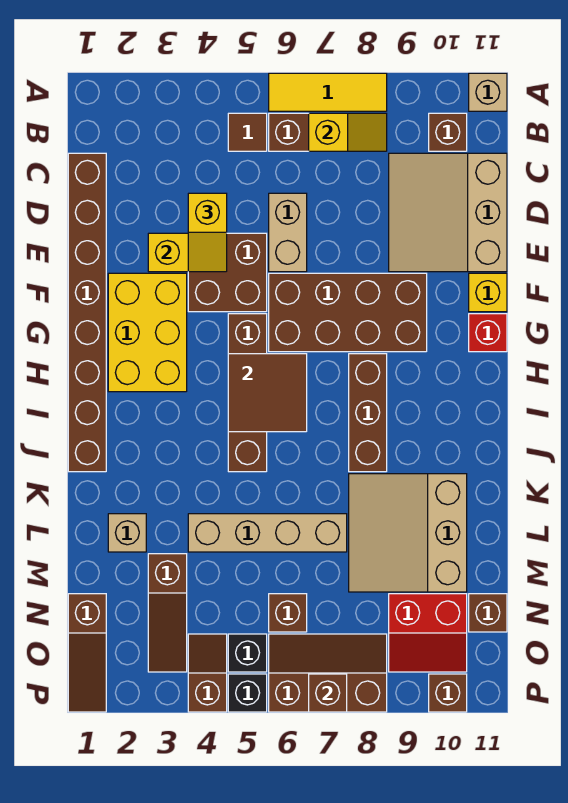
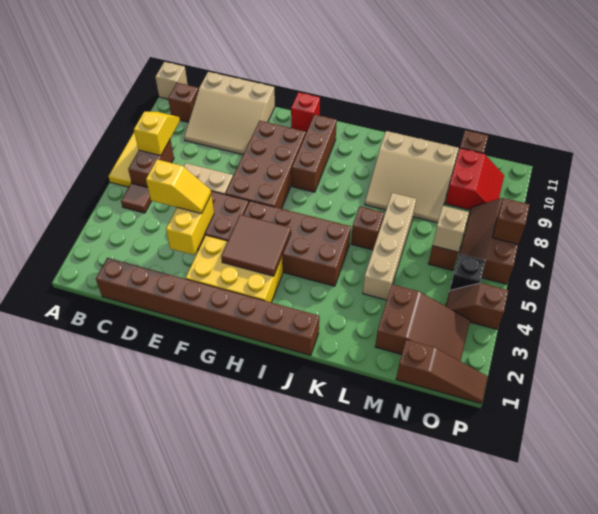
yellow 1x1 brick [469,273,507,312] -> none
brown 1x4 brick [228,314,267,472] -> brown 2x4 brick [244,201,351,286]
brown 2x2 tile [228,354,307,432] -> brown 2x2 tile moved to [221,215,291,276]
brown 1x3 brick [349,354,387,472] -> brown 1x3 brick turned to [292,114,337,192]
tan 1x1 brick [108,514,146,552] -> tan 1x1 brick moved to [433,206,469,252]
brown 1x3 slope [148,554,187,672] -> brown 2x3 slope [375,284,470,361]
black 1x1 brick [228,674,267,712] -> none
brown 1x1 brick [429,674,467,712] -> brown 1x1 brick moved to [351,206,384,250]

